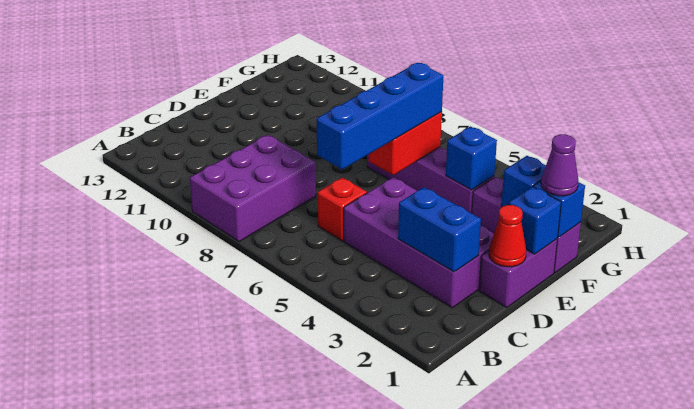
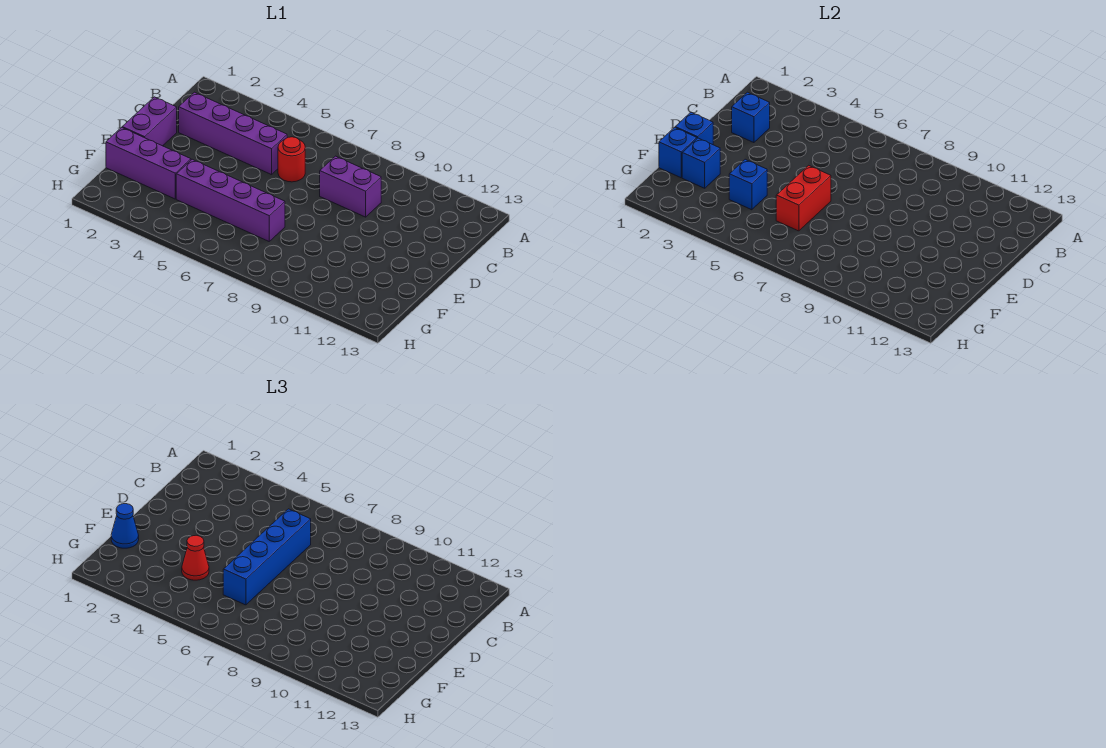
purple 2x3 brick [190,135,316,242] -> purple 1x2 brick [320,156,381,217]
purple 2x4 brick [344,177,494,308] -> purple 1x4 brick [179,92,287,175]
blue 1x2 brick [398,187,481,272] -> blue 1x1 brick [732,92,770,143]
red 1x1 brick [318,178,367,241] -> red 1x1 round brick [278,137,305,182]
red 1x1 cone [489,205,526,267] -> red 1x1 cone moved to [182,535,209,580]
purple 1x1 cone [541,134,579,196] -> blue 1x1 cone [111,504,139,548]

